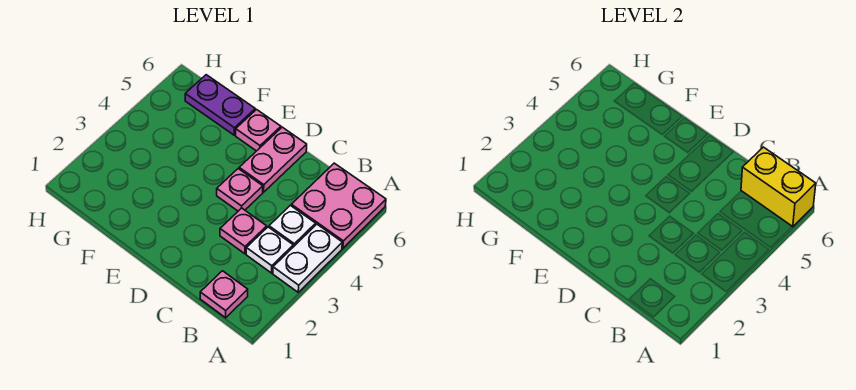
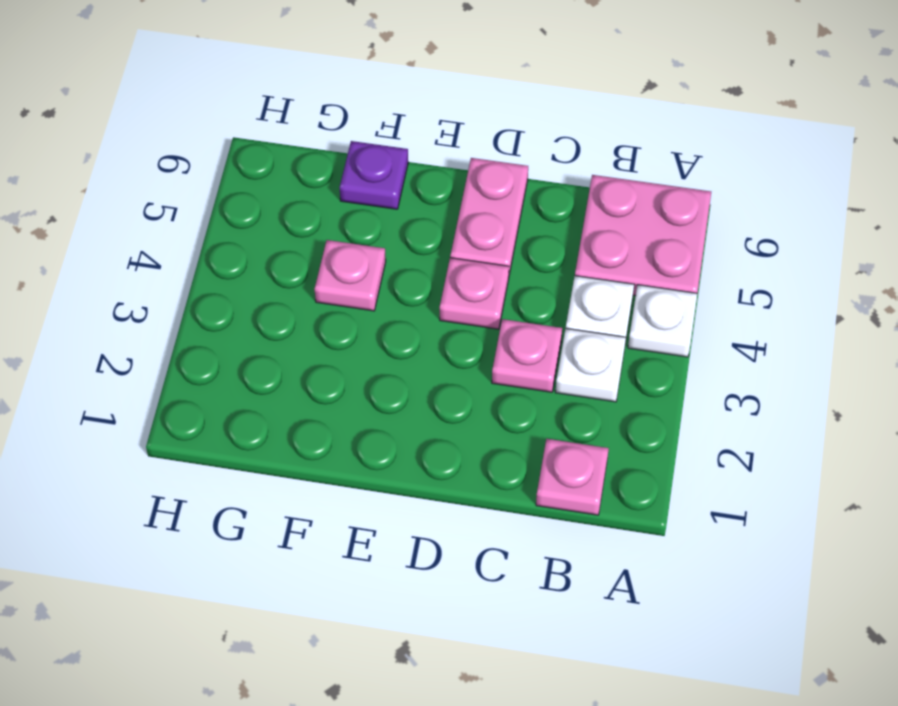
white 1x2 plate [273,224,342,292] -> white 1x1 plate [628,285,697,357]
yellow 1x2 brick [741,147,816,227] -> none
pink 1x1 plate [236,110,281,151] -> pink 1x1 plate moved to [315,240,386,311]
purple 1x2 plate [185,75,255,135] -> purple 1x1 plate [340,141,408,209]

